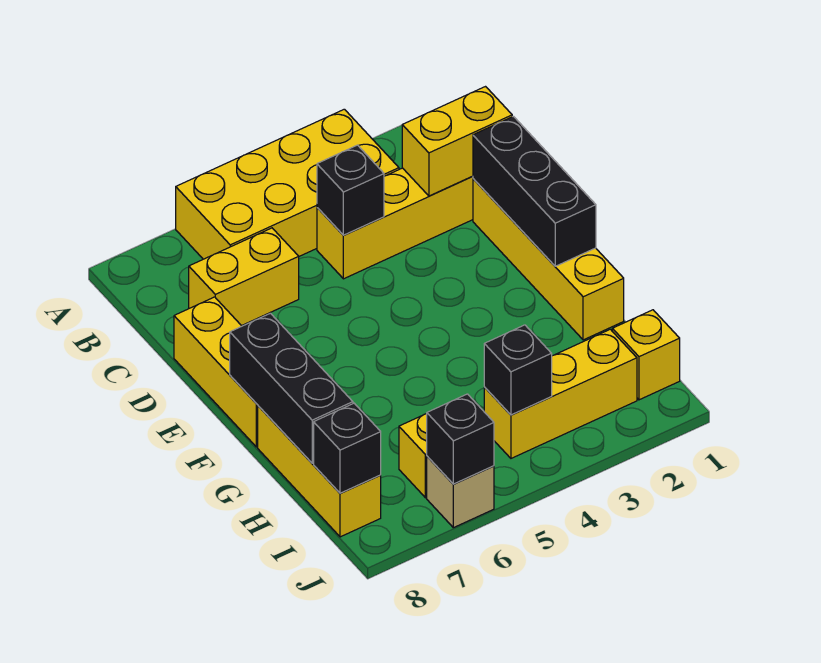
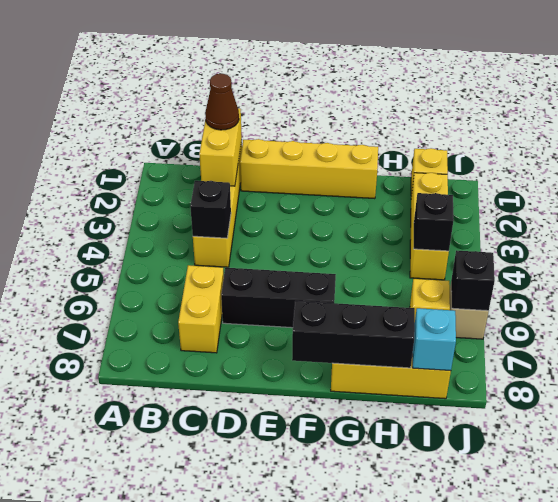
yellow 2x4 brick [176,109,399,259] -> none
none -> brown 1x1 cone [205,74,239,130]
black 1x3 brick [473,116,596,266] -> black 1x3 brick moved to [221,268,336,328]
yellow 1x3 brick [174,297,258,447] -> none
black 1x1 brick [314,403,381,493] -> cyan 1x1 brick [413,308,456,371]

